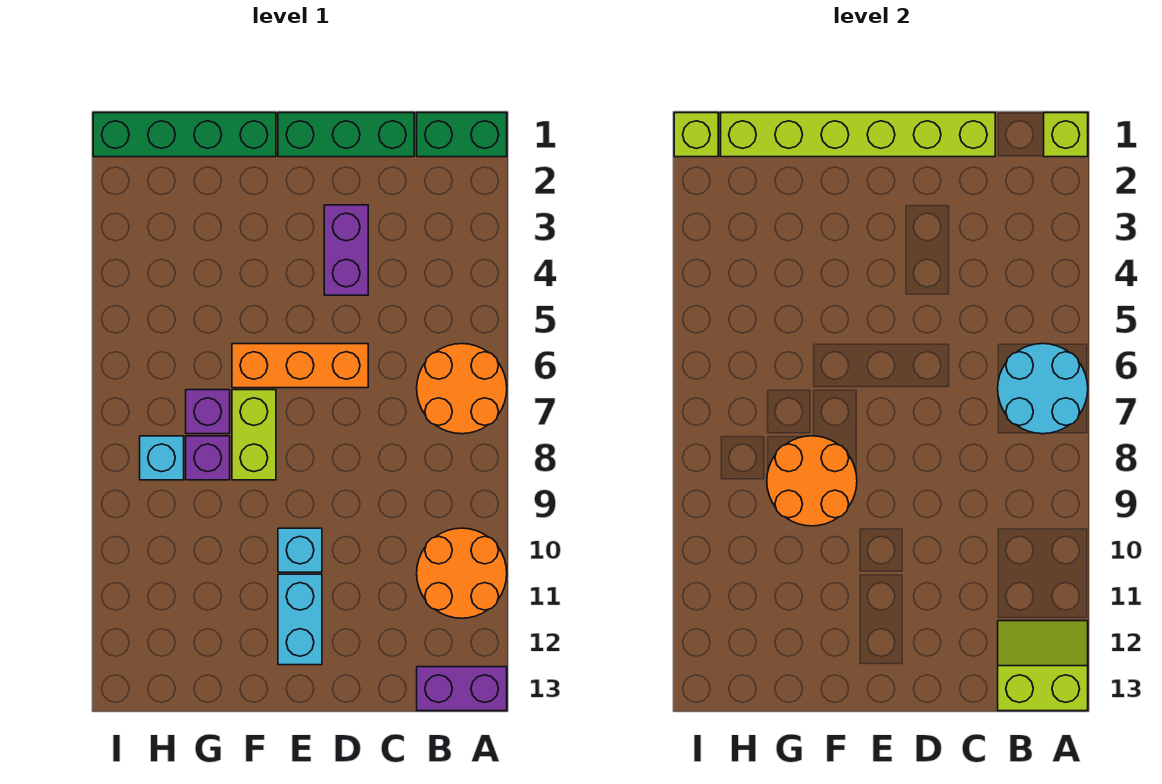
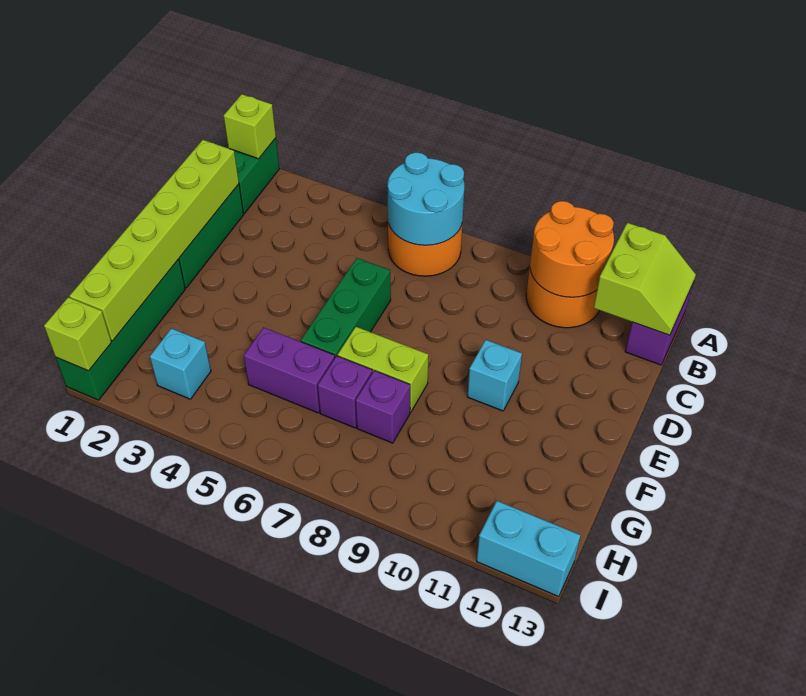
lime 2x2 slope [998,621,1088,711] -> lime 2x2 slope turned to [594,223,696,335]
purple 1x2 brick [324,205,368,295] -> purple 1x2 brick moved to [244,327,335,413]
orange 1x3 brick [232,344,368,388] -> green 1x3 brick [301,258,391,357]
cyan 1x2 brick [278,574,322,665] -> cyan 1x2 brick moved to [477,501,580,597]
orange 2x2 round brick [767,436,857,526] -> orange 2x2 round brick moved to [530,201,614,297]
cyan 1x1 brick [140,436,184,480] -> cyan 1x1 brick moved to [150,328,211,399]

